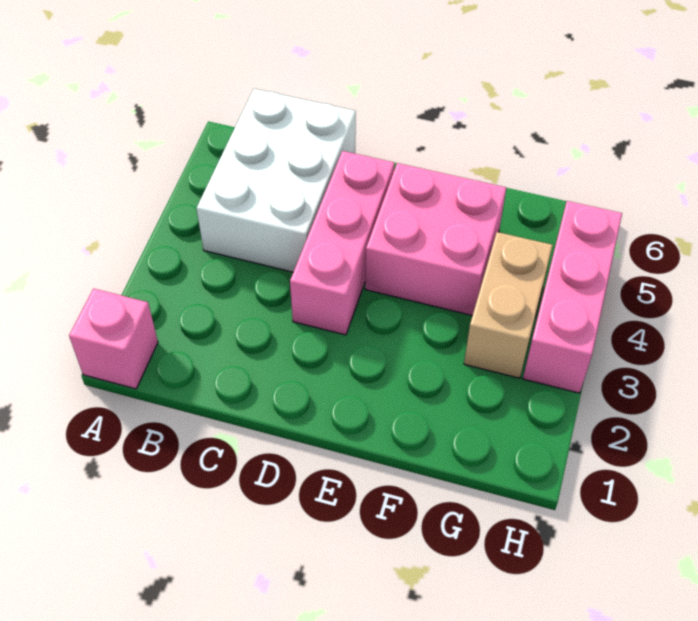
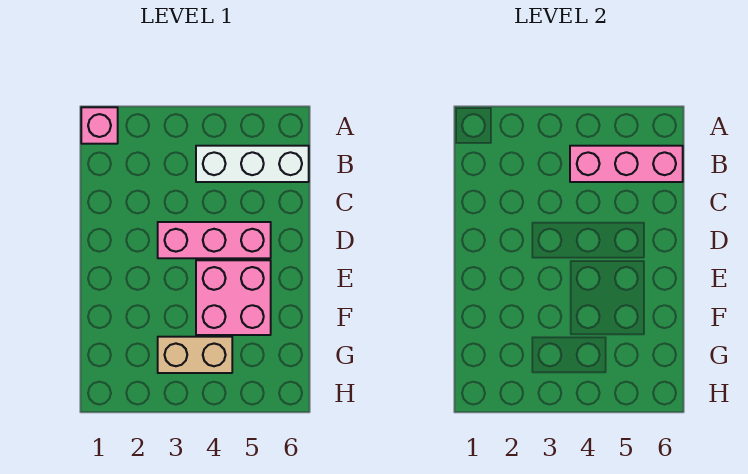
white 2x3 brick [196,89,356,272] -> white 1x3 brick [196,146,309,182]
pink 1x3 brick [523,201,622,393] -> pink 1x3 brick moved to [570,146,683,182]

